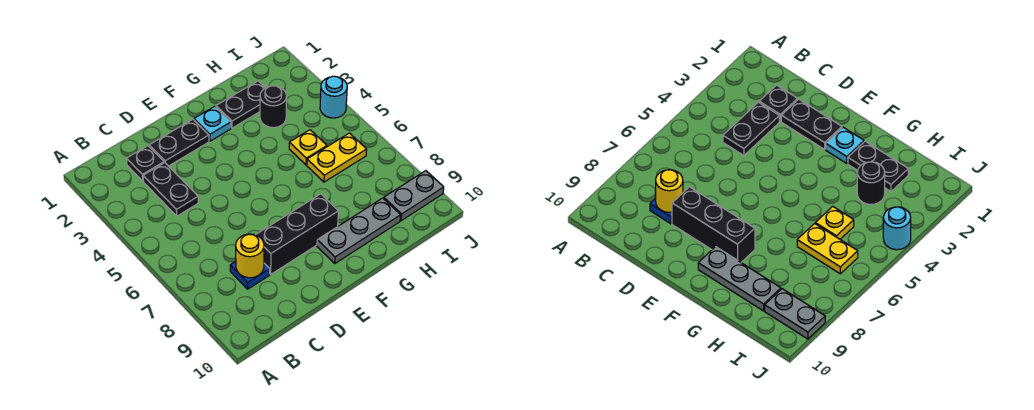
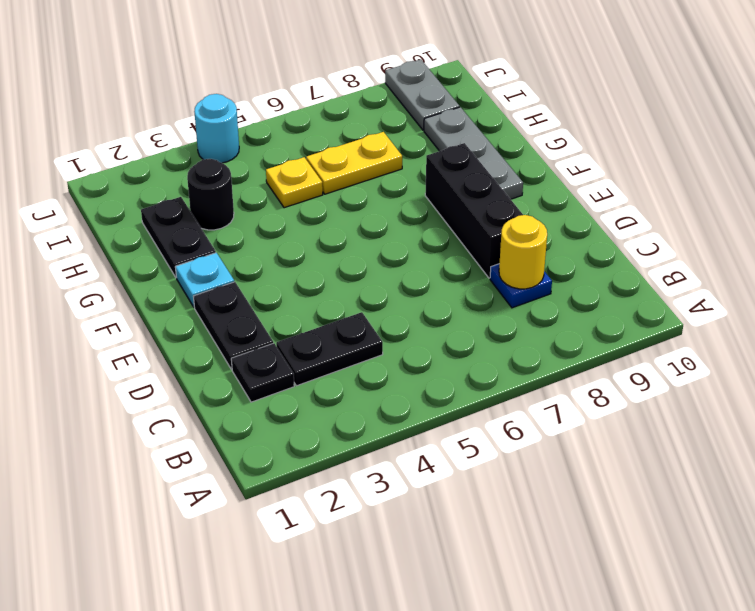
yellow 1x2 plate [307,133,367,182] -> yellow 1x2 plate turned to [306,132,402,194]

